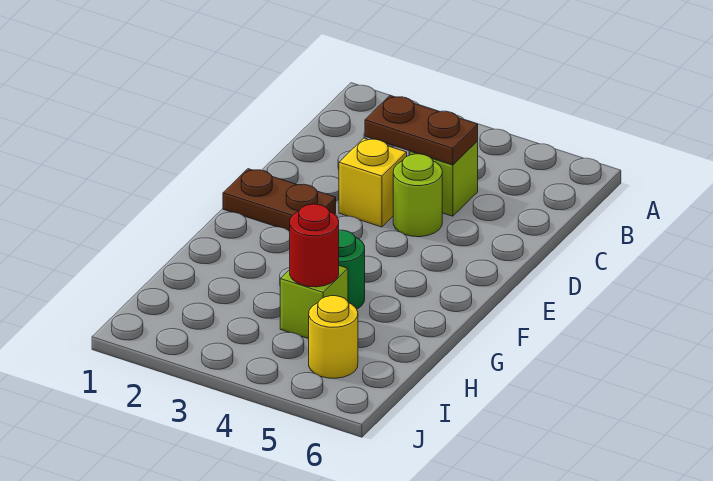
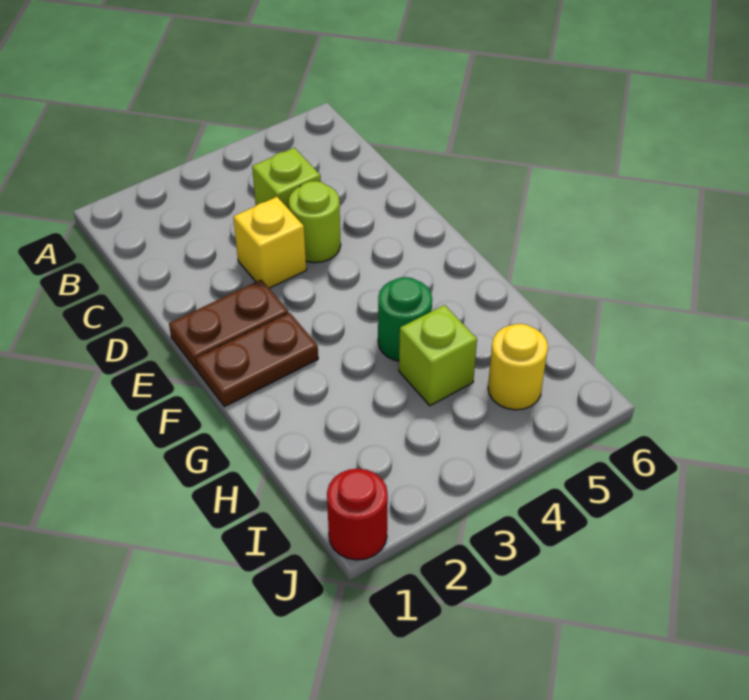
brown 1x2 plate [365,96,478,165] -> brown 1x2 plate moved to [196,313,318,407]
red 1x1 round brick [290,204,339,287] -> red 1x1 round brick moved to [327,469,388,560]

